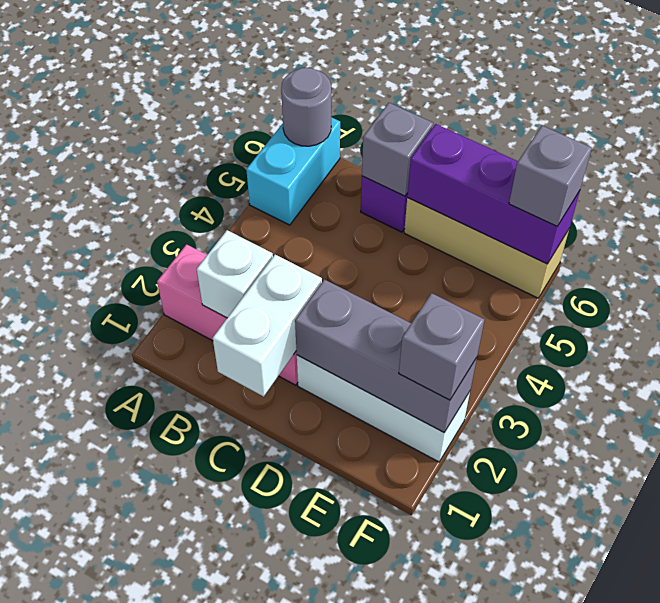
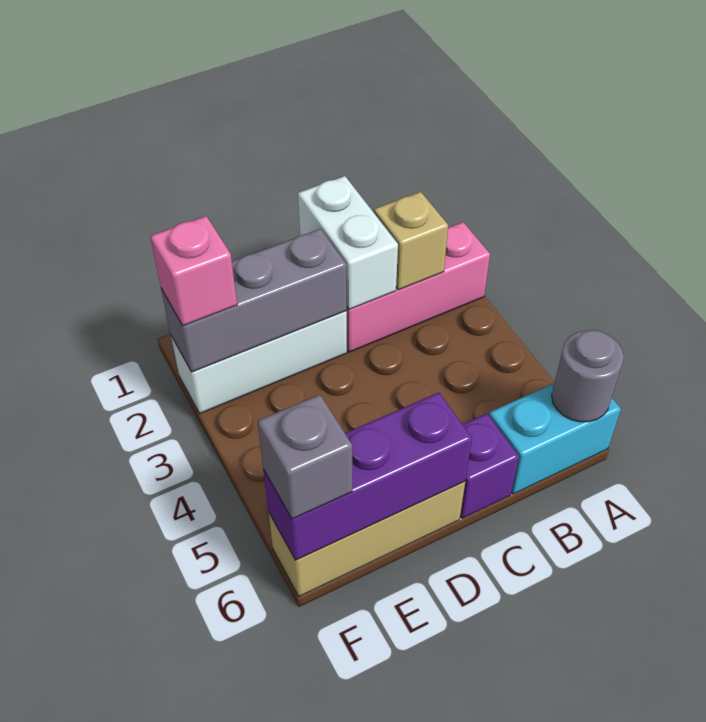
cyan 1x2 brick [246,117,340,225] -> cyan 1x2 brick turned to [489,384,621,494]
white 1x1 brick [197,230,273,318] -> tan 1x1 brick [374,192,448,290]
grey 1x1 brick [362,103,433,196] -> none
grey 1x1 brick [399,293,485,400] -> pink 1x1 brick [150,216,237,326]

